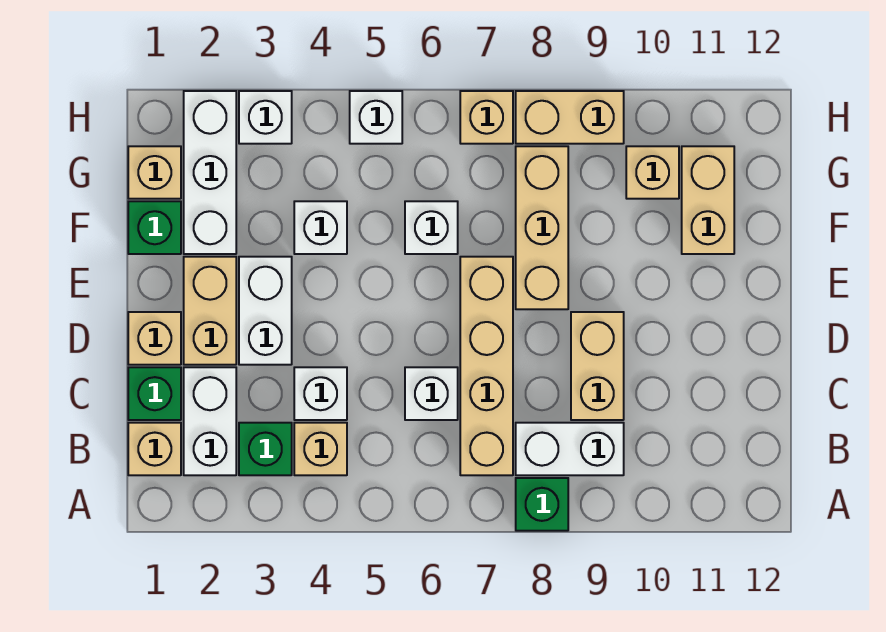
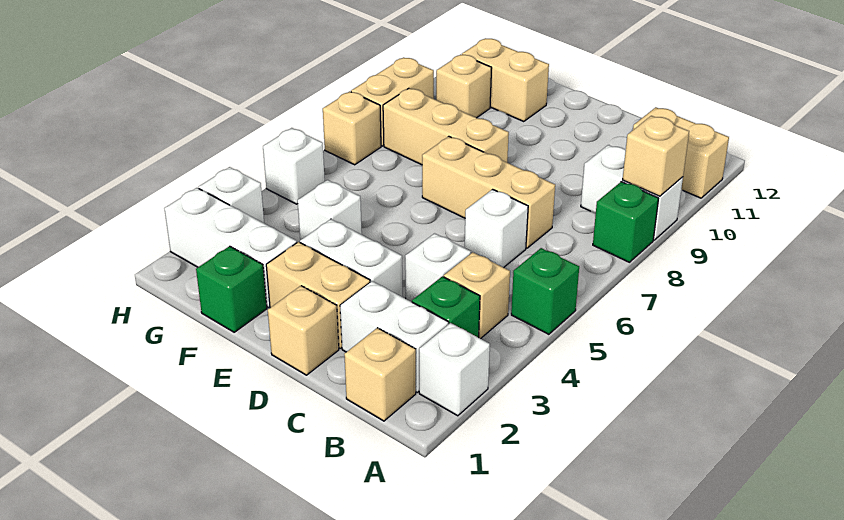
tan 1x4 brick [460,257,513,475] -> tan 1x3 brick [422,136,555,248]
white 1x2 brick [516,423,624,475] -> white 1x2 brick turned to [581,145,683,240]
green 1x1 brick [128,367,181,420] -> green 1x1 brick moved to [511,248,579,334]
tan 1x2 brick [571,312,624,420] -> tan 1x2 brick moved to [633,107,729,198]
white 1x1 brick [405,201,458,254] -> white 1x1 brick moved to [419,323,490,416]
tan 1x1 brick [128,146,181,199] -> tan 1x1 brick moved to [623,116,689,196]

